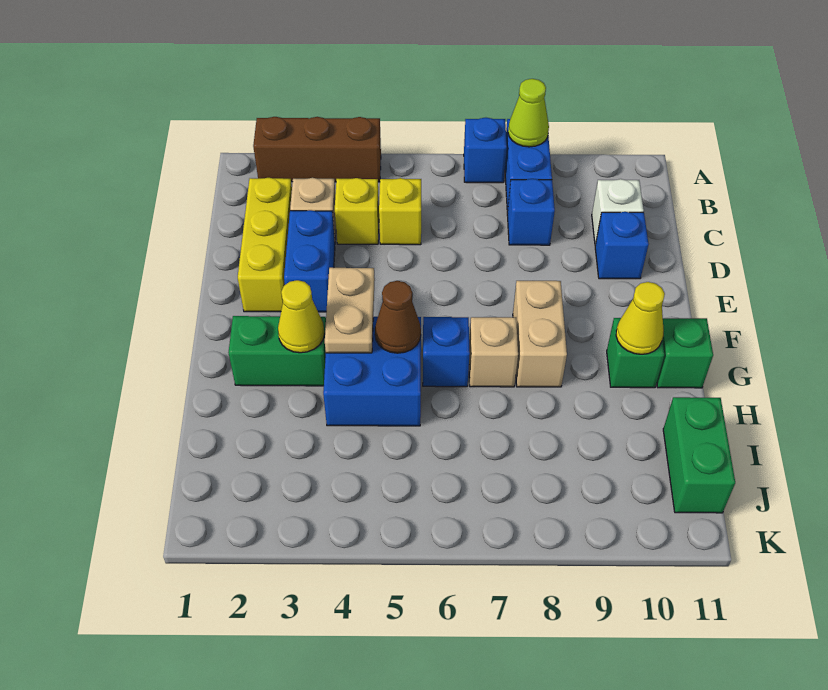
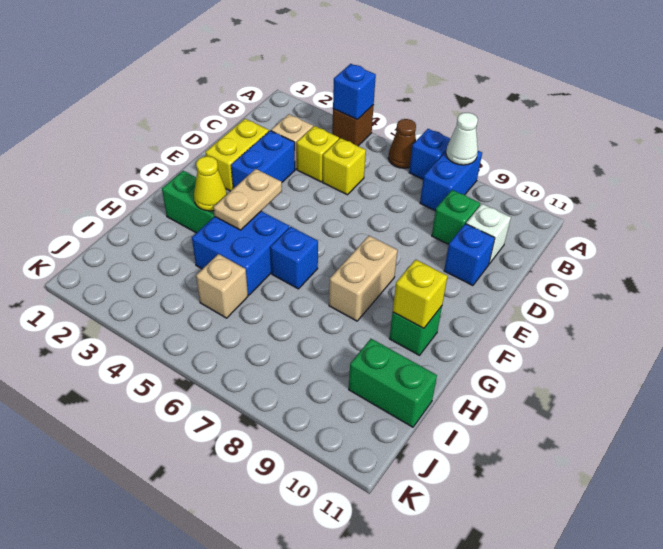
brown 1x3 brick [253,117,381,182] -> brown 1x1 brick [332,105,374,146]
lime 1x1 cone [508,79,549,147] -> white 1x1 cone [446,112,478,165]
yellow 1x3 brick [238,178,292,312] -> yellow 1x2 brick [206,119,269,191]
blue 1x1 brick [507,179,555,245] -> blue 1x1 brick moved to [333,64,376,120]
brown 1x1 cone [375,281,421,353] -> brown 1x1 cone moved to [388,119,416,168]
tan 1x1 brick [469,317,518,387] -> tan 1x1 brick moved to [196,254,248,318]
yellow 1x1 cone [616,282,665,354] -> yellow 1x1 brick [393,260,448,328]
green 1x1 brick [657,318,713,388] -> green 1x1 brick moved to [432,190,480,244]
green 1x2 brick [663,397,735,513] -> green 1x2 brick turned to [349,339,437,427]

